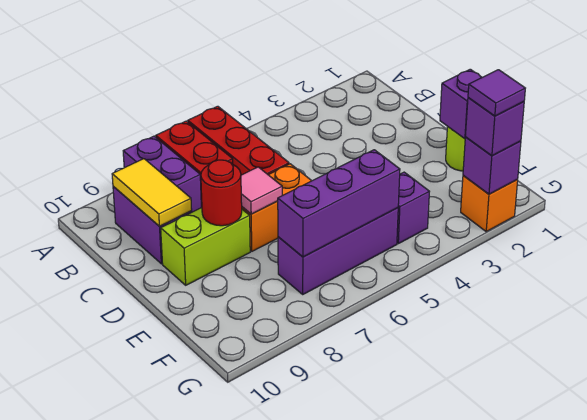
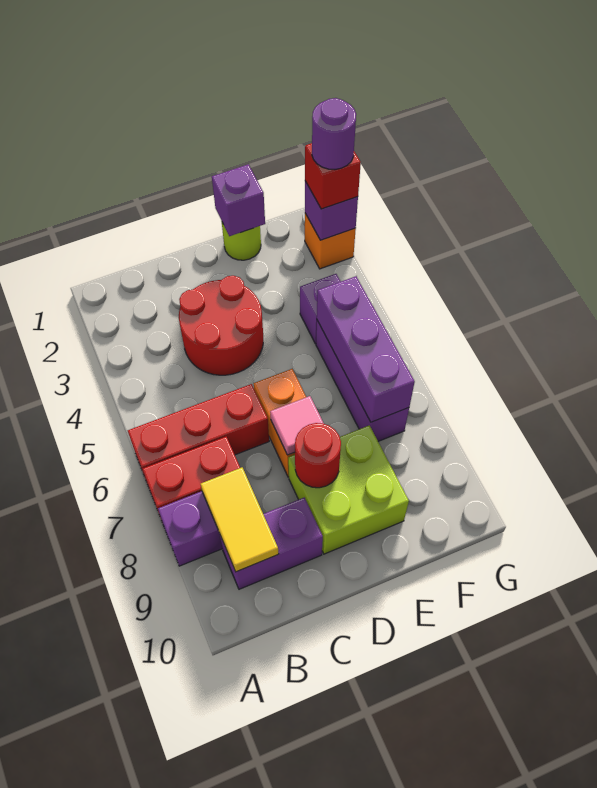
yellow 1x2 tile [112,159,192,226] -> yellow 1x2 tile turned to [201,468,278,572]
none -> red 2x2 round brick [179,276,263,375]
lime 1x2 brick [161,208,250,285] -> lime 2x2 brick [288,425,409,554]
purple 1x1 brick [465,98,524,156] -> red 1x1 brick [305,143,361,209]
purple 1x1 tile [468,70,525,116] -> purple 1x1 round brick [312,98,356,169]

